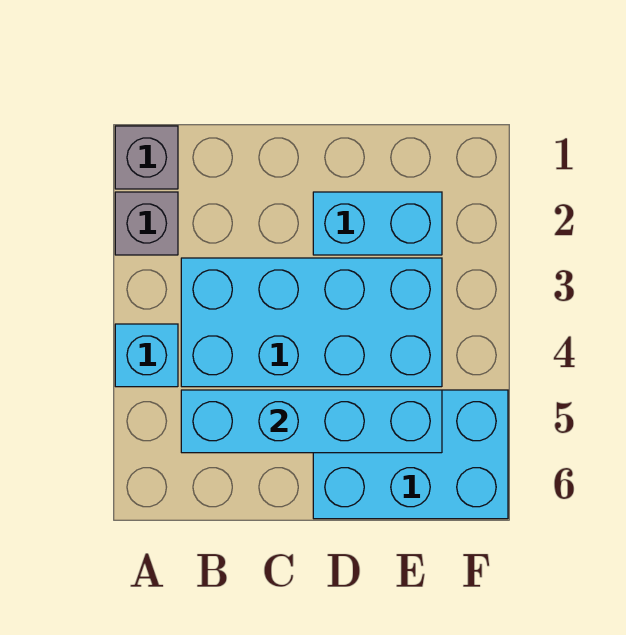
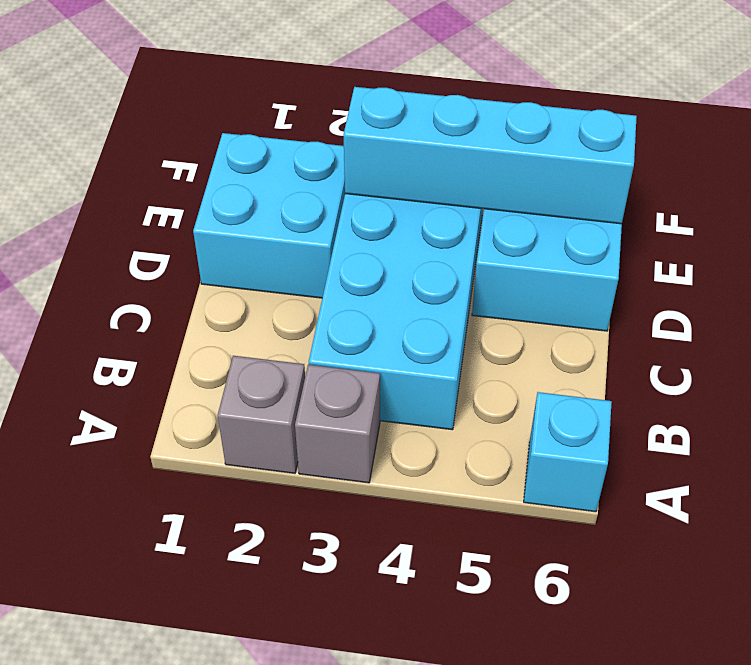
grey 1x1 brick [115,126,178,189] -> grey 1x1 brick moved to [295,365,380,483]
cyan 1x1 brick [115,324,178,387] -> cyan 1x1 brick moved to [524,392,612,512]
cyan 1x4 brick [181,390,442,453] -> cyan 1x4 brick turned to [343,87,637,224]
cyan 1x2 brick [313,192,442,255] -> cyan 2x2 brick [193,133,345,298]

